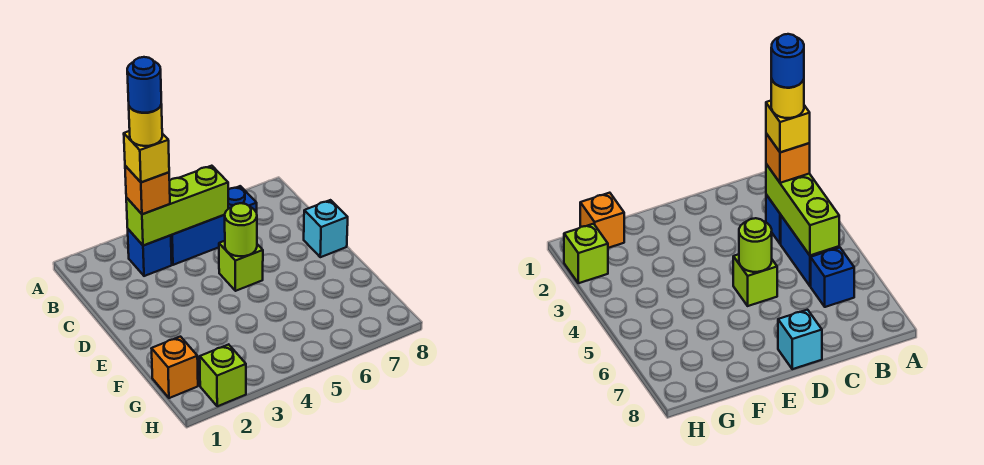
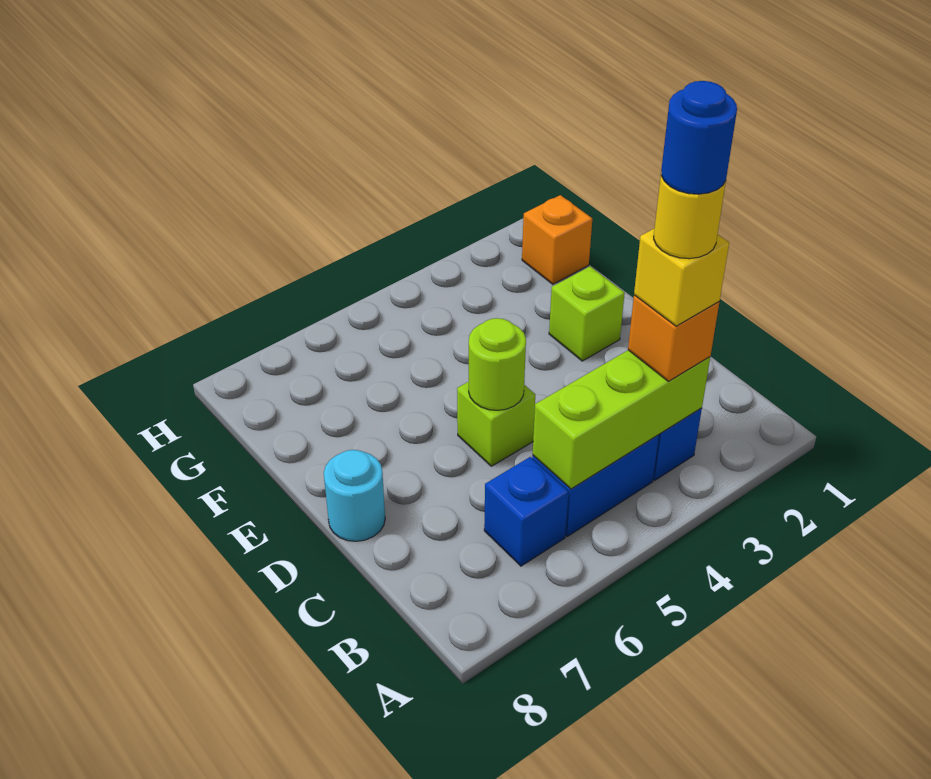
cyan 1x1 brick [304,200,348,257] -> cyan 1x1 round brick [324,450,385,541]
lime 1x1 brick [200,344,246,406] -> lime 1x1 brick moved to [549,266,625,361]

